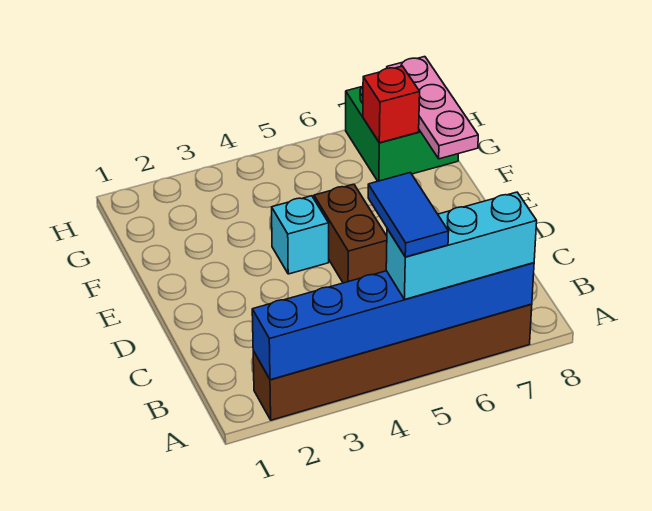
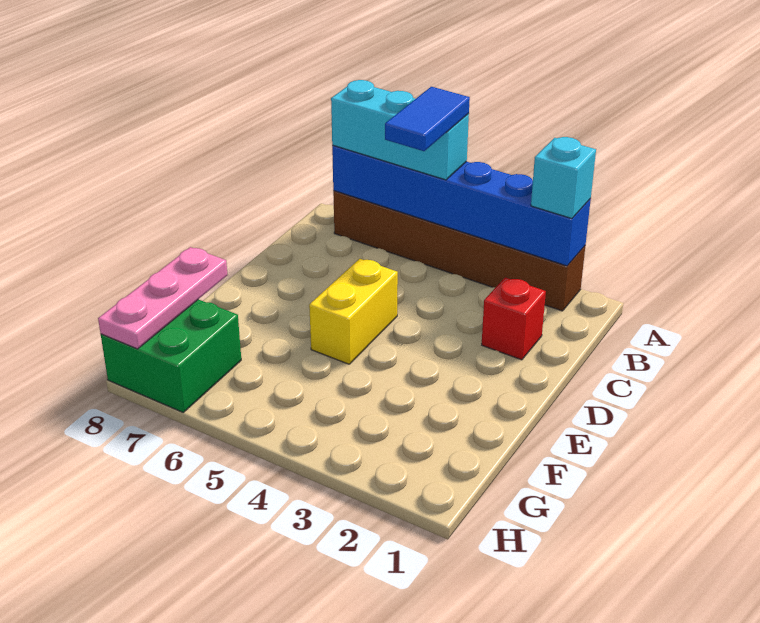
brown 1x2 brick [314,184,387,283] -> yellow 1x2 brick [309,259,398,364]
cyan 1x1 brick [272,196,329,274] -> cyan 1x1 brick moved to [531,137,596,218]
red 1x1 brick [363,66,420,143] -> red 1x1 brick moved to [482,277,546,360]

